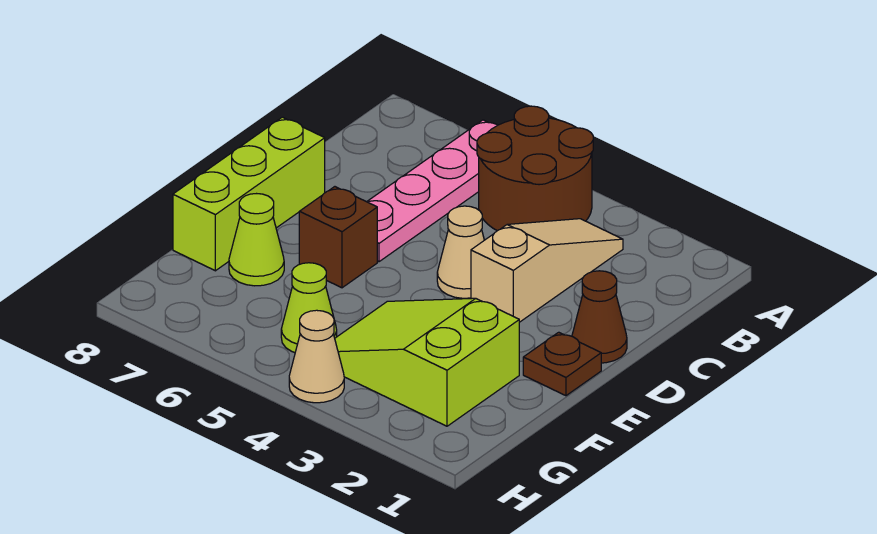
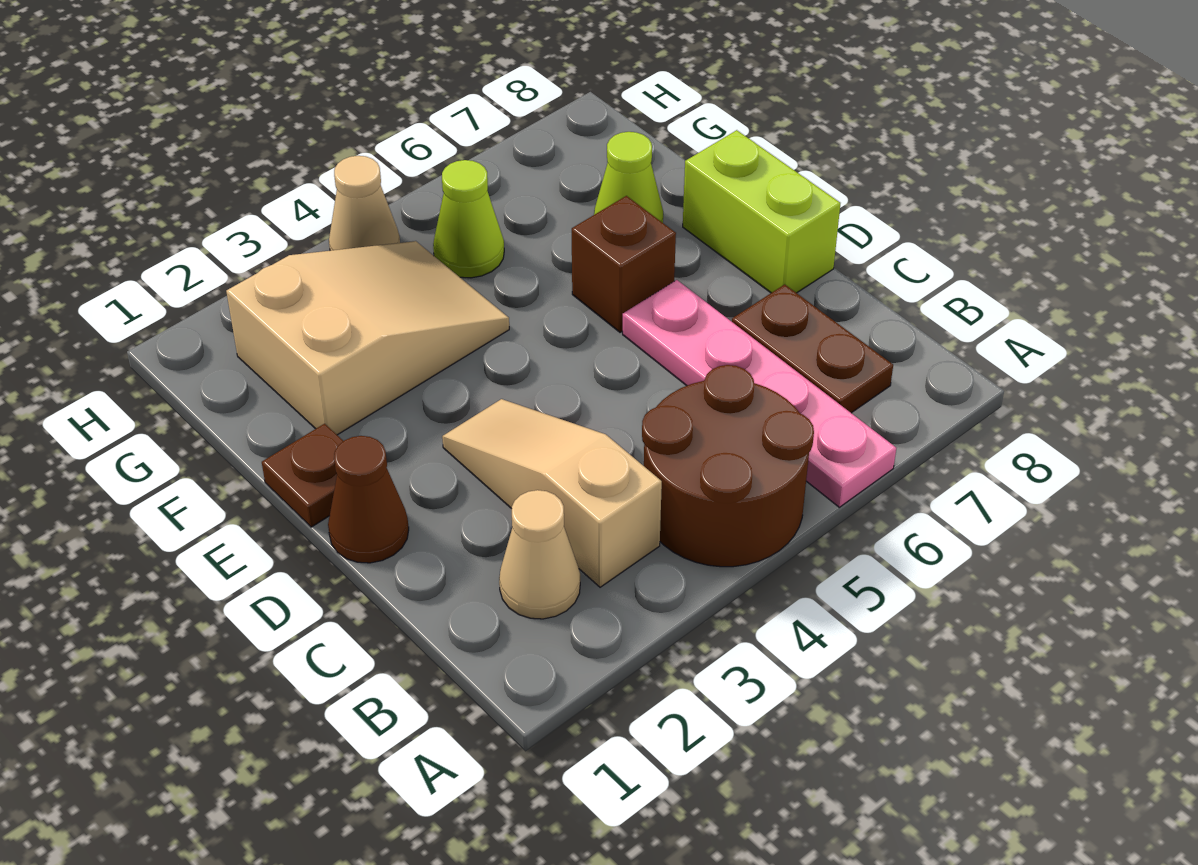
tan 1x3 slope [471,219,623,322] -> tan 1x3 slope turned to [442,399,662,587]
none -> brown 1x2 plate [732,284,893,413]
tan 1x1 cone [437,206,484,298] -> tan 1x1 cone moved to [499,490,580,619]
lime 1x3 brick [173,117,325,271] -> lime 1x2 brick [683,130,840,293]
lime 2x3 slope [335,298,519,426] -> tan 2x3 slope [226,241,509,435]

